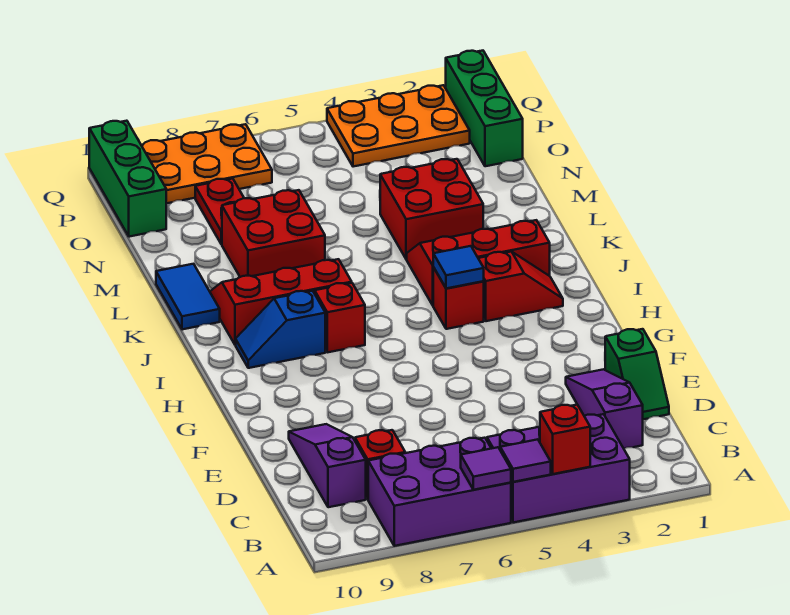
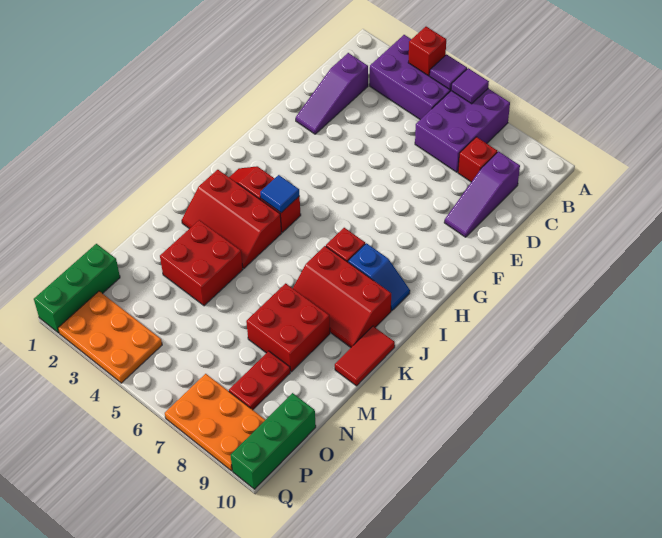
purple 2x3 brick [368,438,511,546] -> purple 2x3 brick turned to [415,89,510,172]
green 1x2 slope [605,329,669,419] -> none
blue 1x2 tile [156,264,220,329] -> red 1x2 tile [335,326,395,386]

